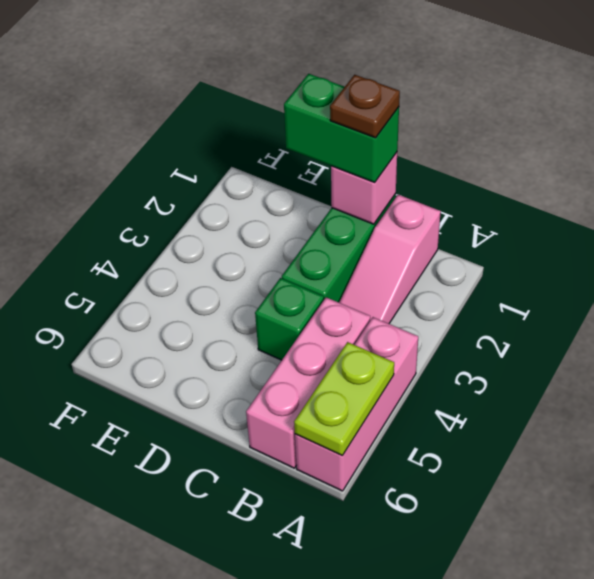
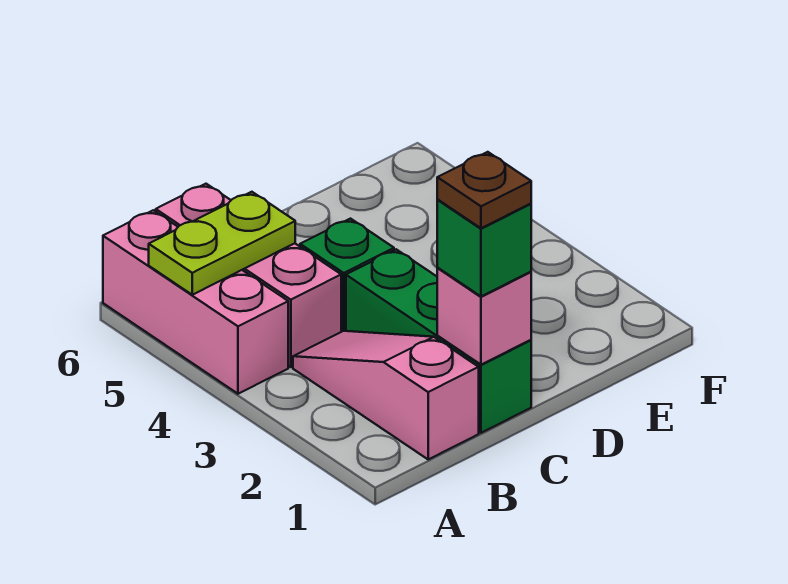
lime 1x2 plate [294,342,394,455] -> lime 1x2 plate turned to [149,192,295,295]
green 1x2 brick [284,74,399,182] -> green 1x1 brick [437,200,531,296]

